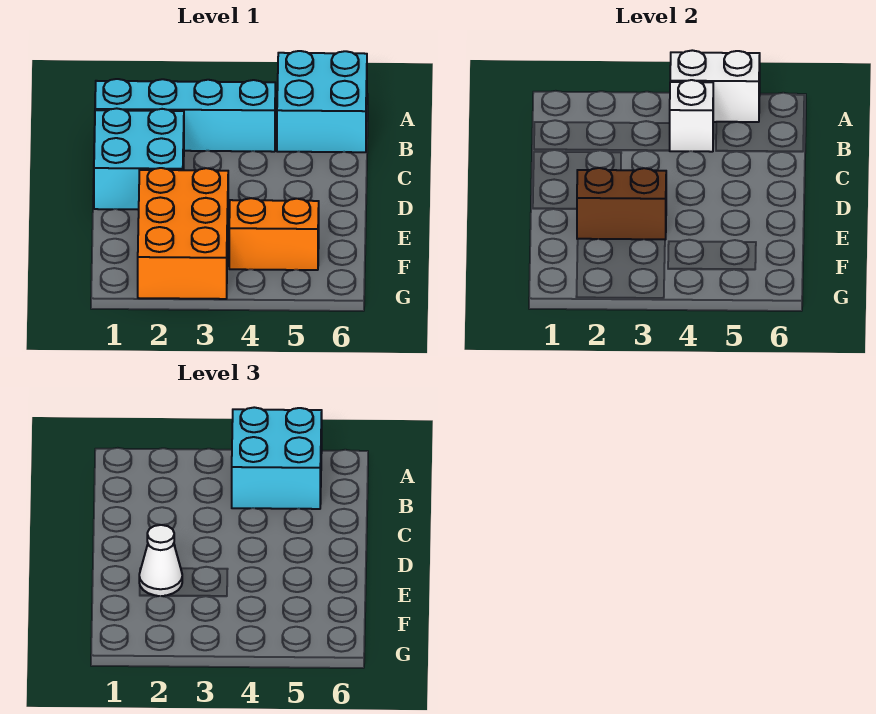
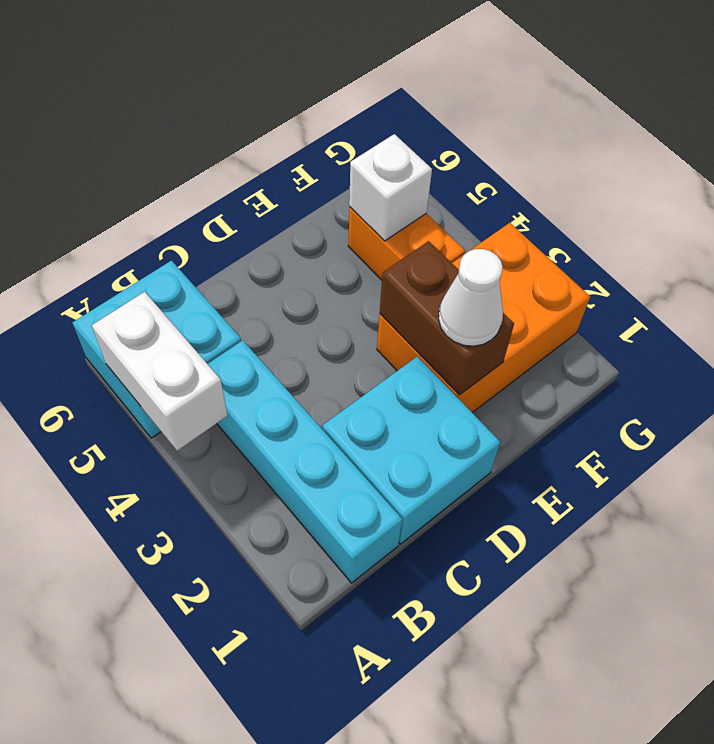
cyan 2x2 brick [232,407,322,509] -> none
white 1x1 brick [669,80,713,152] -> white 1x1 brick moved to [349,134,432,241]

